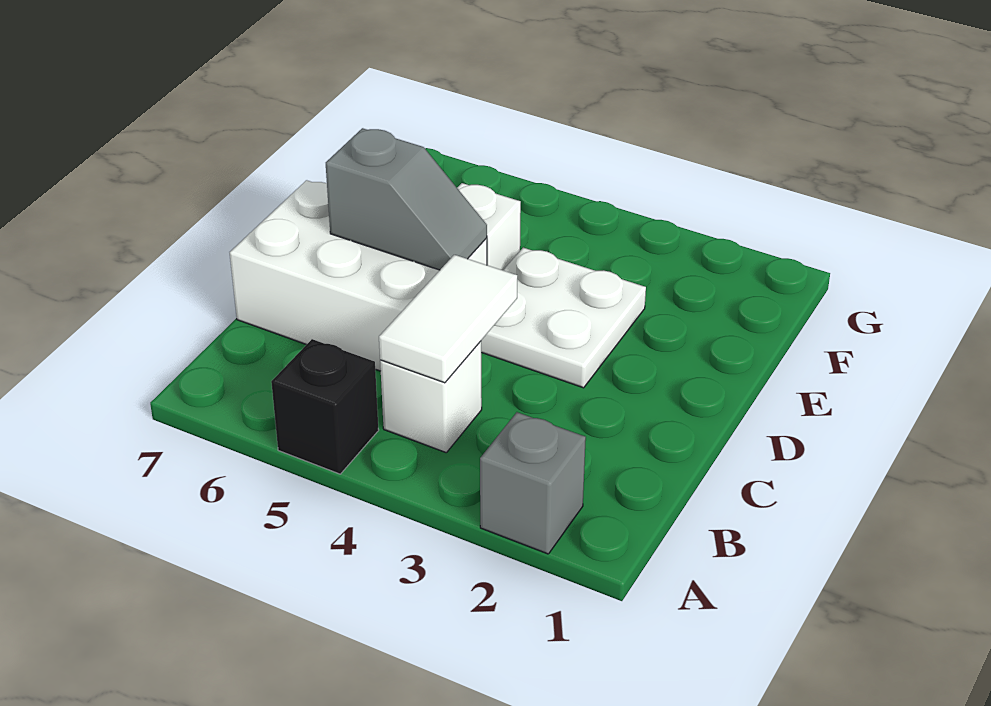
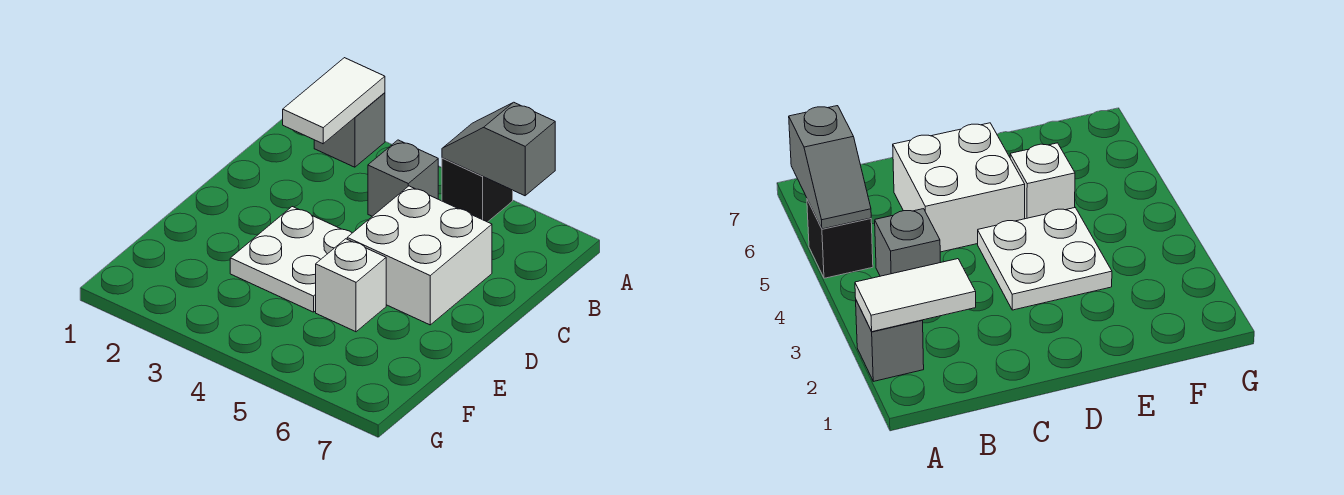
white 1x1 brick [380,341,482,452] -> grey 1x1 brick [368,140,438,216]
white 1x2 tile [379,255,517,383] -> white 1x2 tile moved to [283,58,385,144]
white 2x3 brick [230,180,487,371] -> white 2x2 brick [347,186,492,325]
grey 1x2 slope [326,128,487,270] -> grey 1x2 slope moved to [442,102,555,196]

